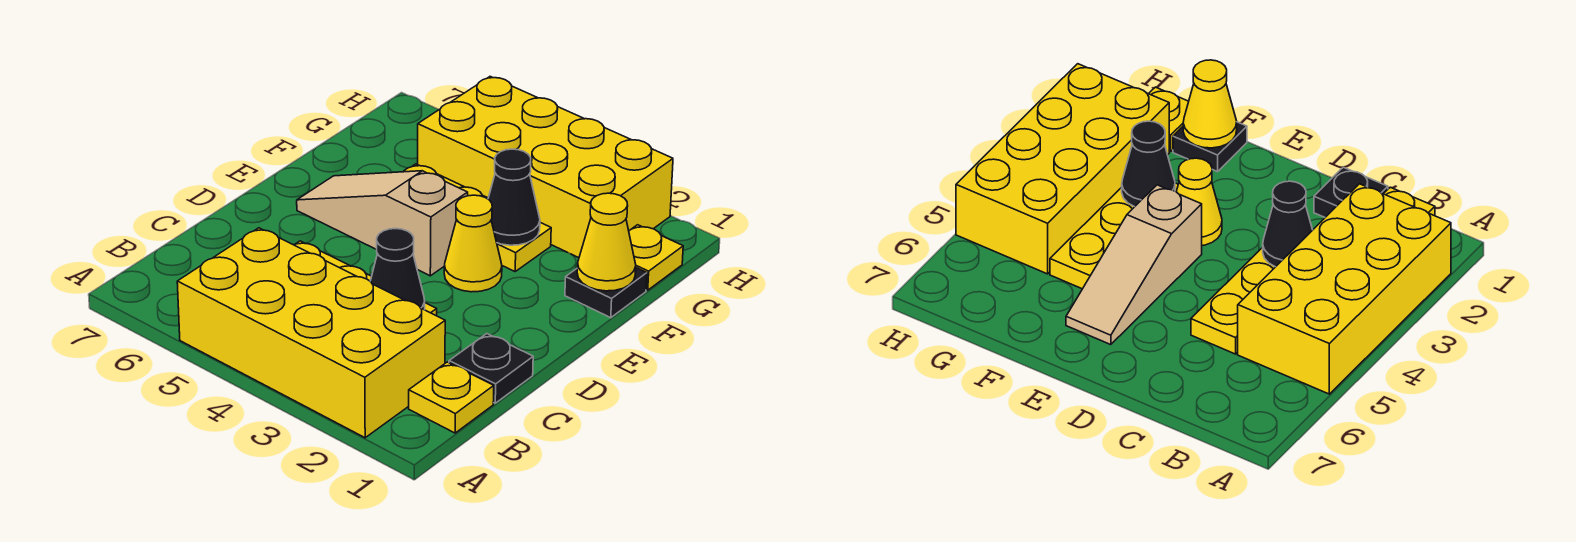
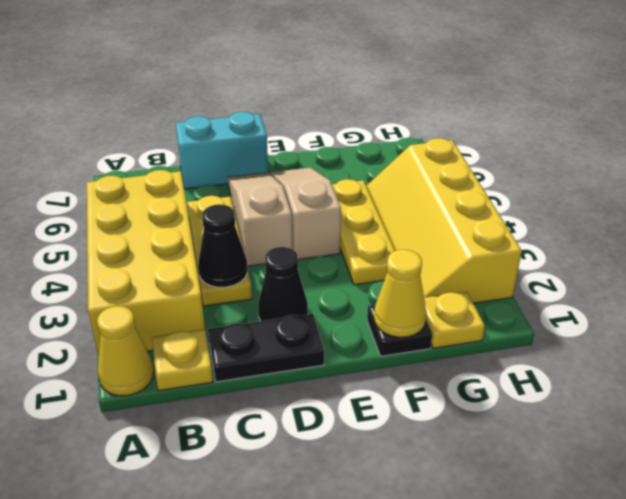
black 1x1 plate [449,334,533,403] -> black 1x2 plate [208,314,324,382]
none -> cyan 1x2 brick [176,112,268,189]
none -> tan 1x3 slope [228,172,292,266]
yellow 1x1 cone [444,195,502,292] -> yellow 1x1 cone moved to [97,306,154,396]
black 1x1 cone [488,149,540,245] -> black 1x1 cone moved to [258,247,308,321]
yellow 2x4 brick [418,77,673,258] -> yellow 2x4 slope [367,138,522,303]

